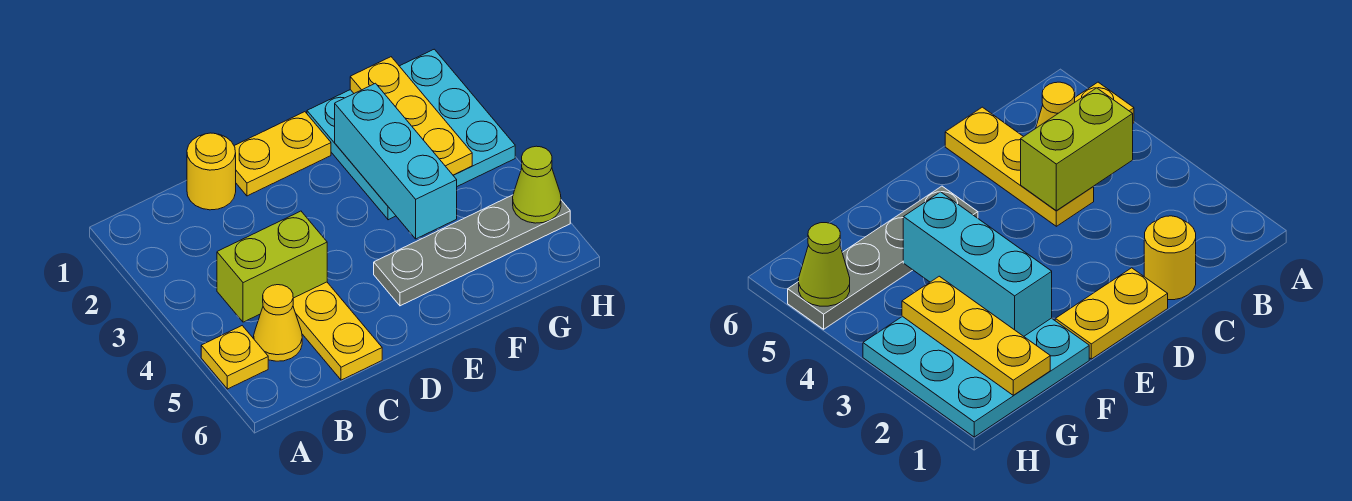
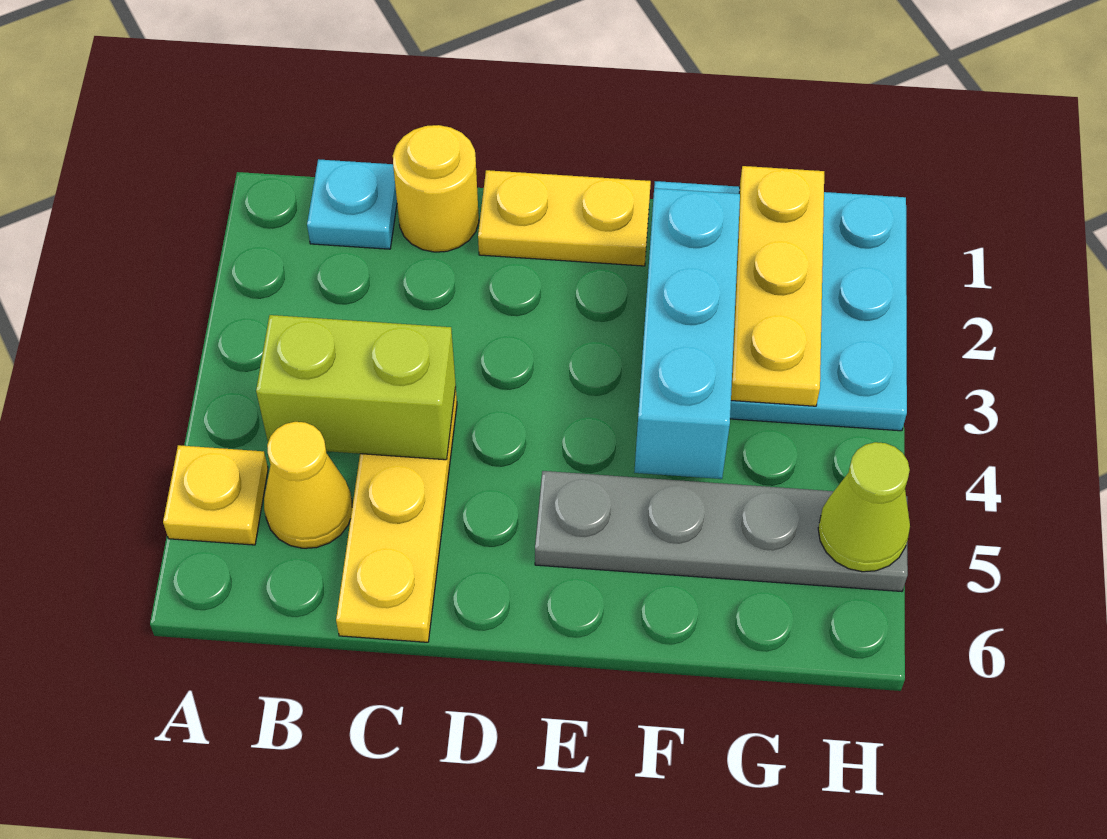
none -> cyan 1x1 plate [307,159,397,249]

